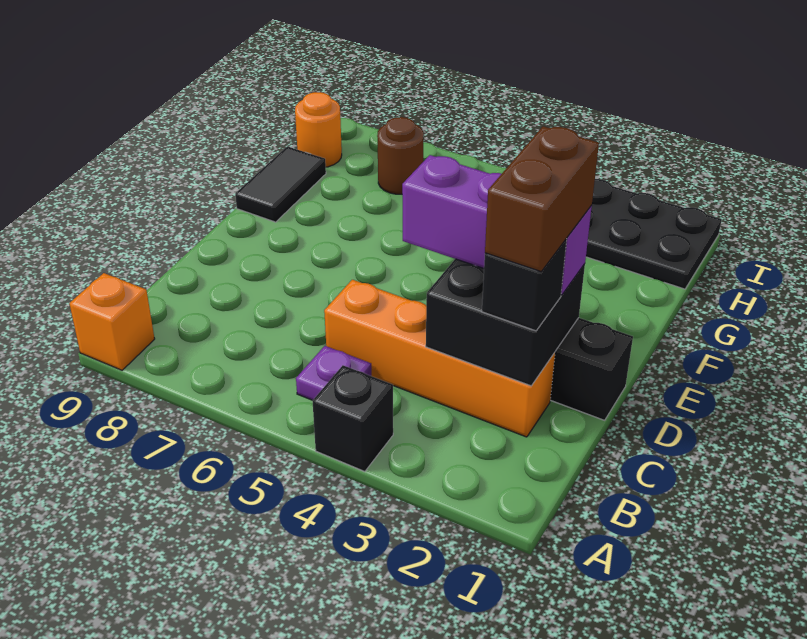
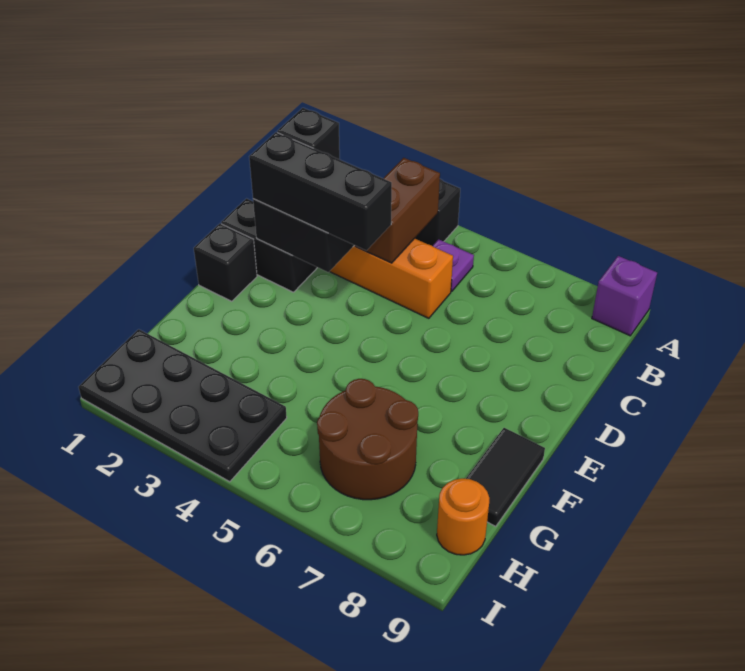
orange 1x1 brick [69,273,155,370] -> purple 1x1 brick [592,256,657,336]
brown 1x2 brick [485,126,599,272] -> brown 1x2 brick moved to [356,158,440,263]
purple 1x3 brick [402,155,592,295] -> black 1x3 brick [249,132,392,251]
none -> black 1x1 brick [194,224,257,301]
brown 1x1 round brick [377,117,424,194] -> brown 2x2 round brick [317,379,418,500]

